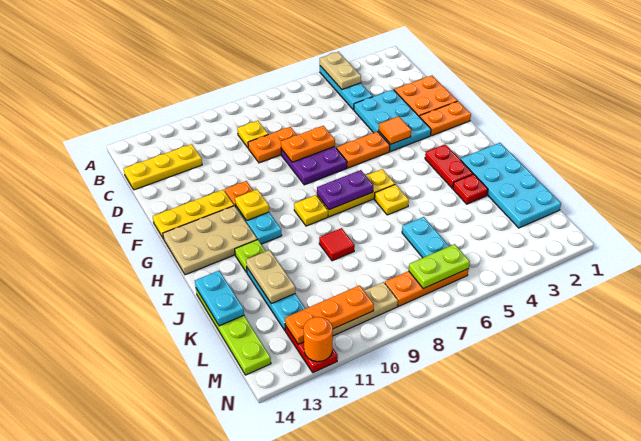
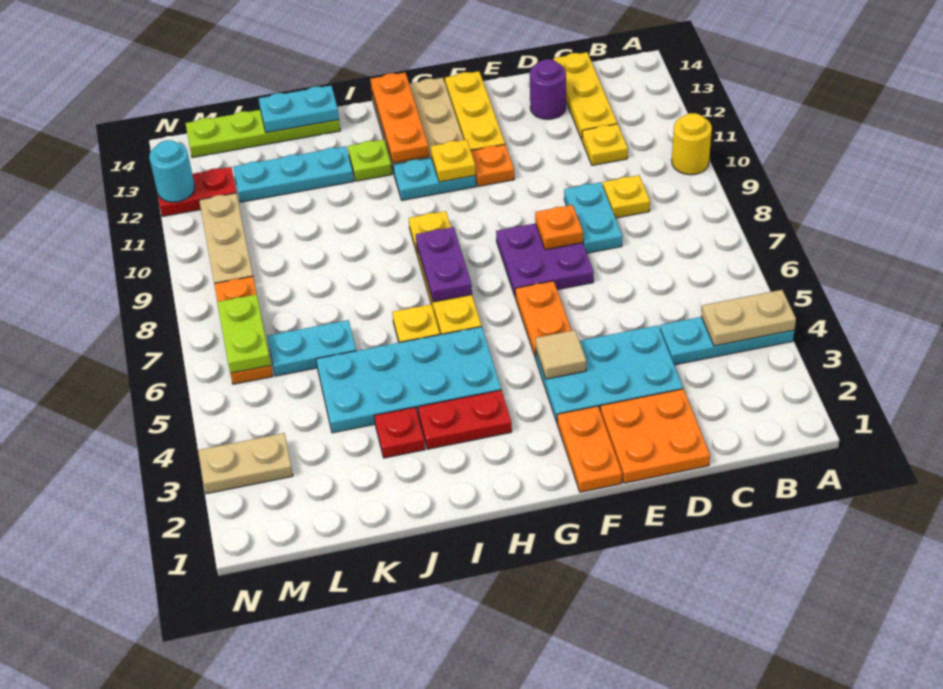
none -> yellow 1x1 round brick [672,113,712,175]
none -> yellow 1x1 plate [582,124,628,165]
orange 1x2 plate [248,127,297,163] -> cyan 1x2 plate [564,182,622,253]
none -> purple 1x1 round brick [530,59,566,119]
orange 1x2 plate [281,126,335,162] -> orange 1x1 plate [535,205,583,250]
orange 1x1 tile [379,116,411,144] -> tan 1x1 tile [535,330,586,379]
cyan 2x4 plate [460,143,561,228] -> cyan 2x4 plate moved to [316,327,501,433]
red 1x1 tile [319,228,355,261] -> none
tan 1x2 plate [246,250,295,304] -> tan 1x2 plate moved to [198,433,293,494]
orange 1x3 plate [285,285,374,344] -> orange 1x3 plate moved to [371,73,429,163]
orange 1x1 round brick [304,317,333,362] -> cyan 1x1 round brick [149,140,195,202]

